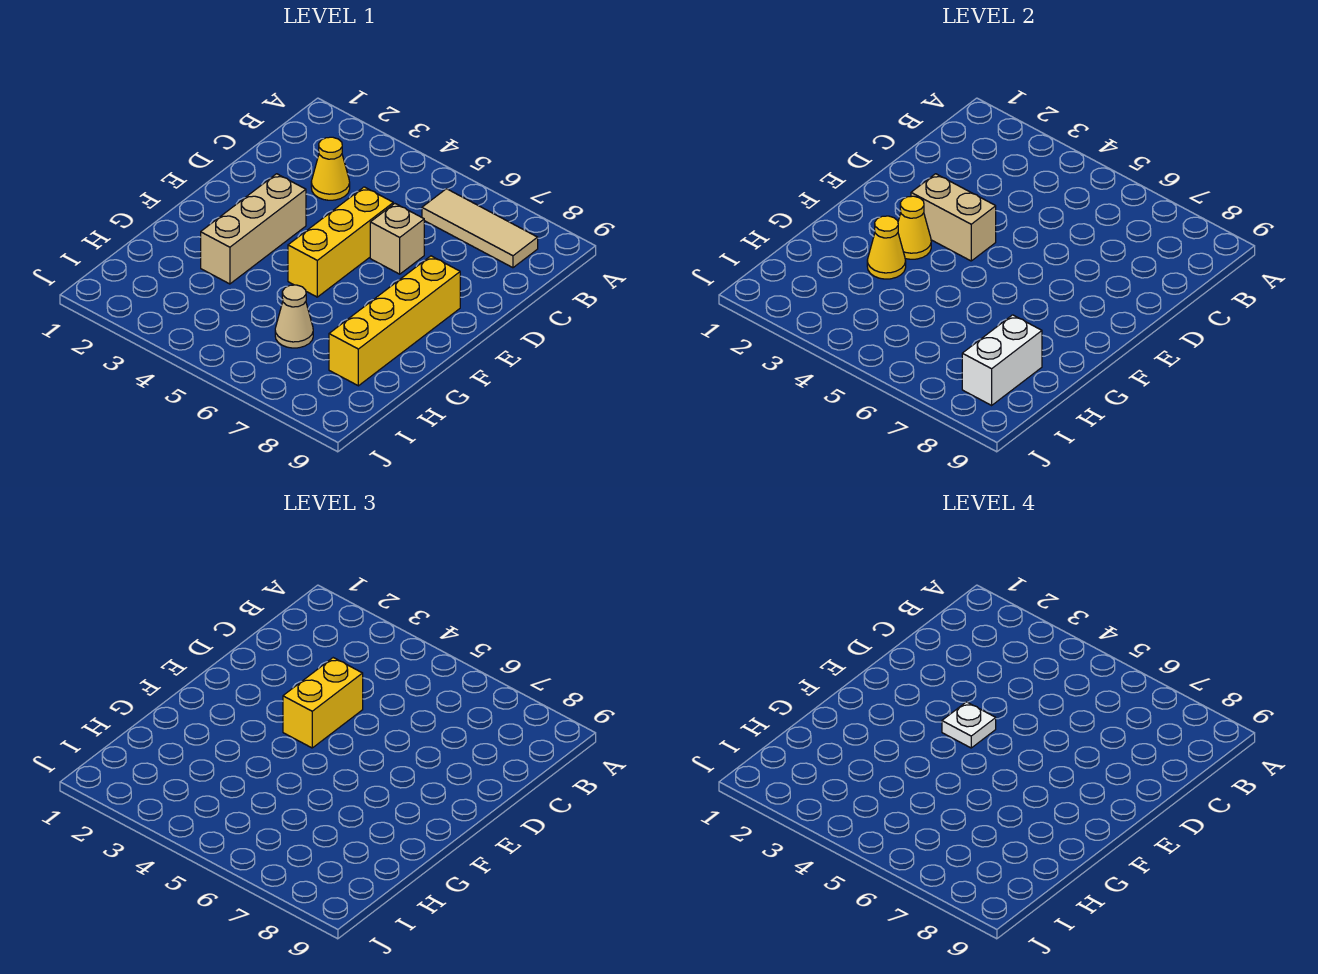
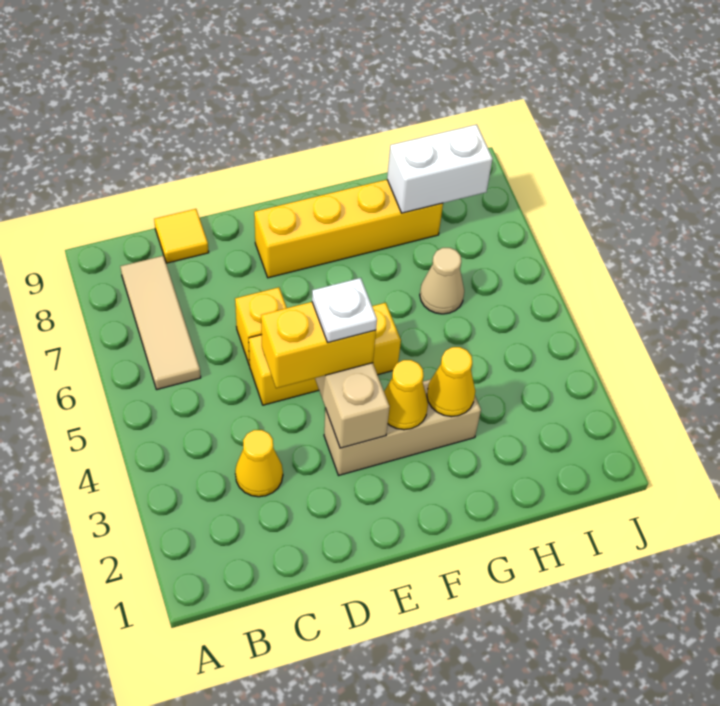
none -> yellow 1x1 tile [154,209,209,263]
tan 1x1 brick [370,204,424,274] -> yellow 1x1 brick [235,287,287,365]

